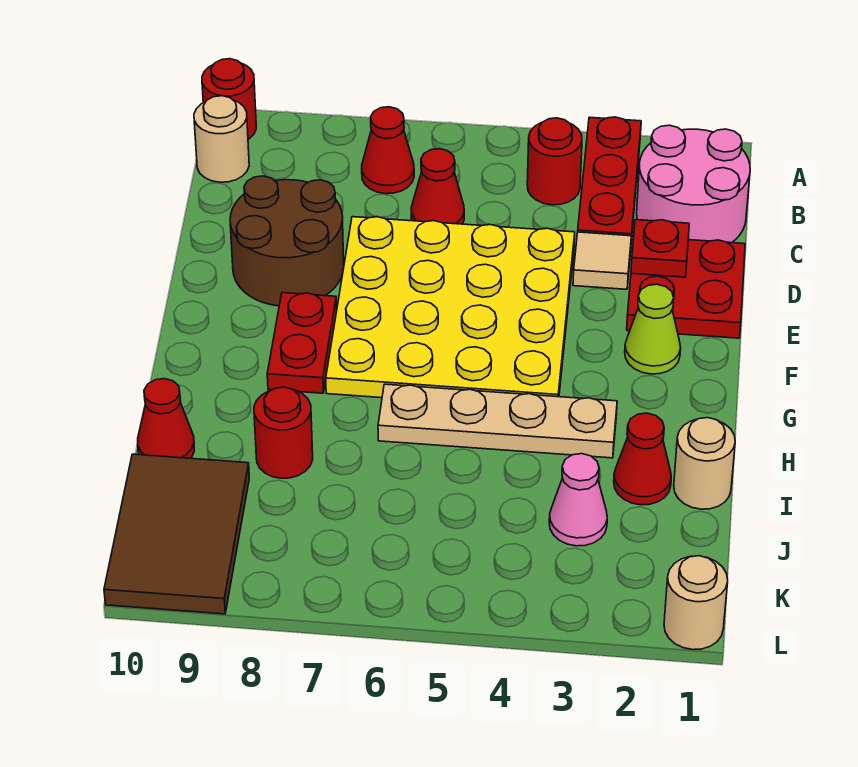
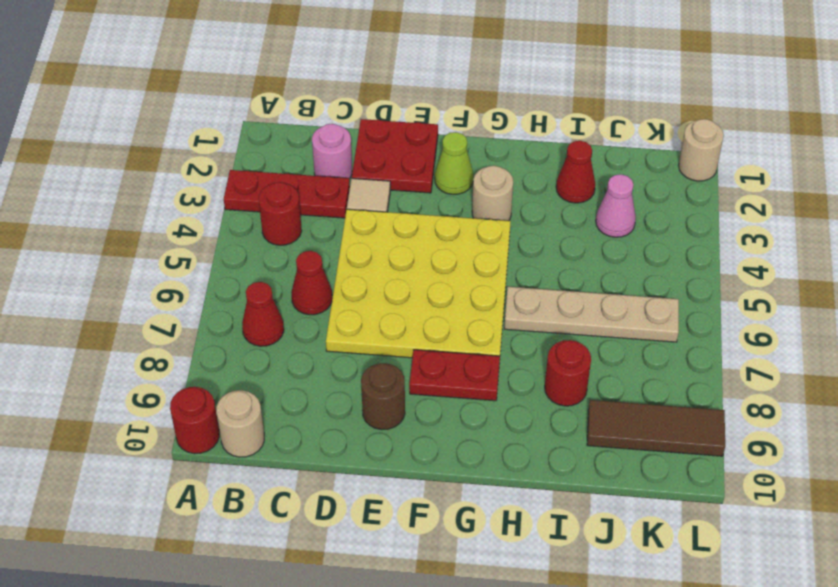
pink 2x2 round brick [637,125,750,243] -> pink 1x1 round brick [312,124,352,179]
red 1x1 plate [631,220,689,277] -> none
brown 2x2 round brick [230,176,344,306] -> brown 1x1 round brick [361,363,405,430]
tan 1x4 plate [378,384,617,458] -> tan 1x4 plate turned to [504,287,679,342]
tan 1x1 round brick [674,418,735,509] -> tan 1x1 round brick moved to [472,166,513,221]
red 1x1 cone [138,379,194,458] -> none
brown 2x3 tile [104,454,249,614] -> brown 1x3 tile [587,400,725,456]

